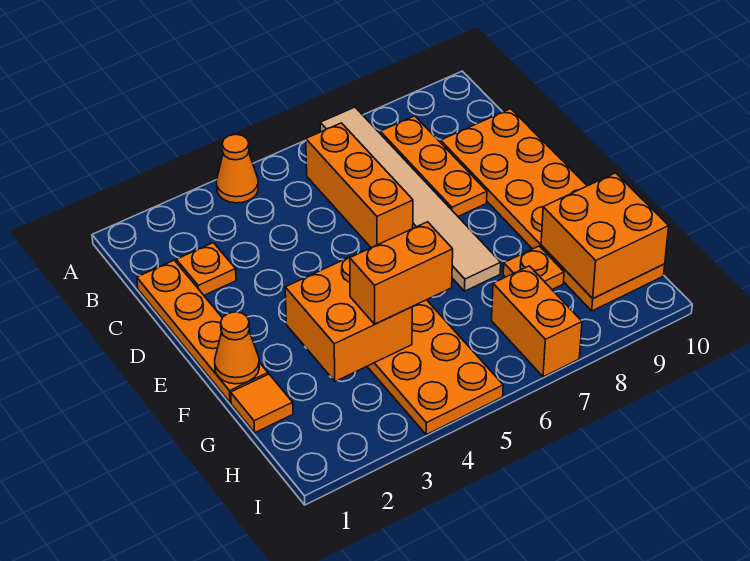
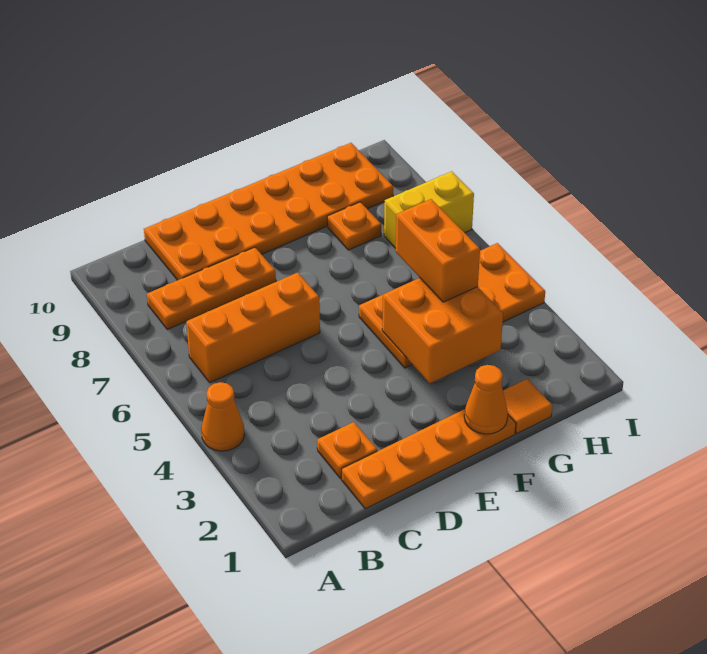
tan 1x6 tile [320,107,501,291] -> none
orange 2x2 brick [541,173,669,298] -> none
orange 1x2 brick [492,266,582,377] -> yellow 1x2 brick [384,171,474,248]

